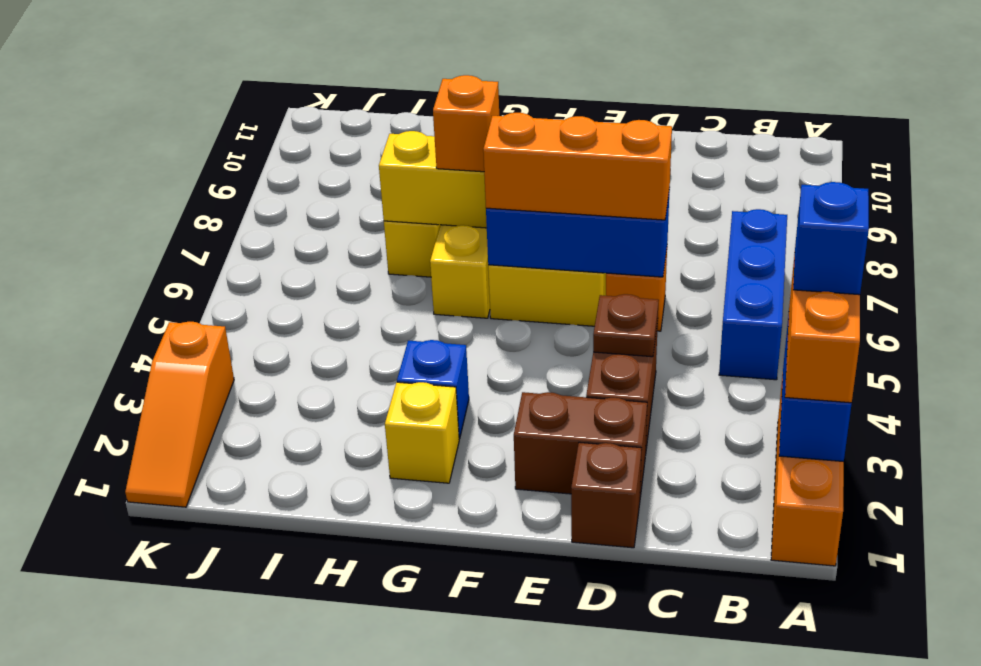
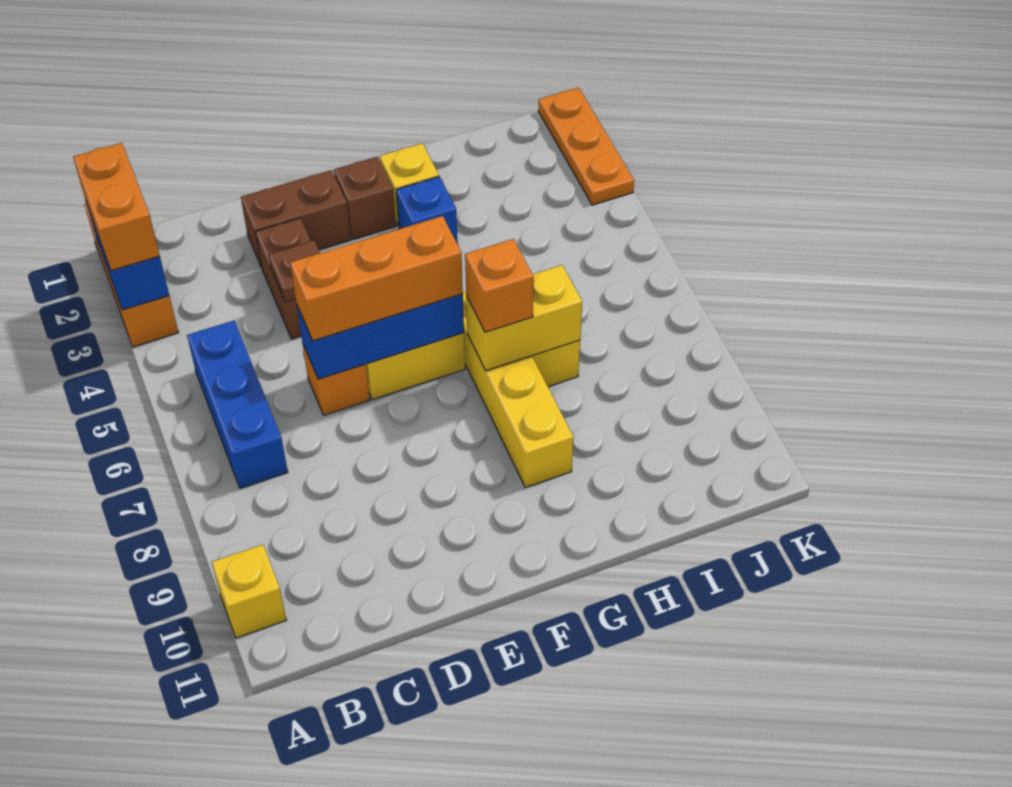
blue 1x1 brick [793,182,869,295] -> none
none -> yellow 1x1 brick [212,545,286,638]
brown 1x1 brick [571,442,642,548] -> brown 1x1 brick moved to [334,157,396,239]
orange 1x3 slope [125,322,234,507] -> orange 1x3 plate [538,87,634,205]

